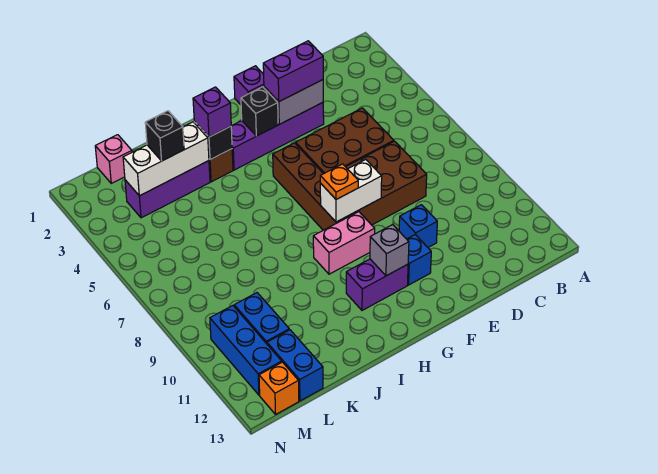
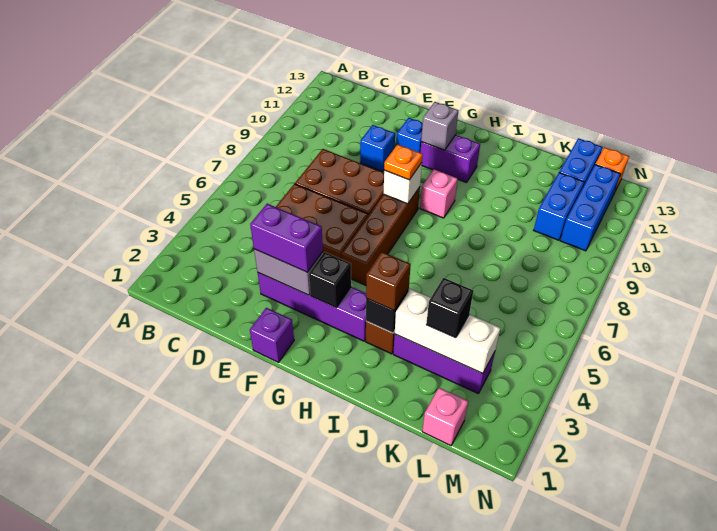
white 1x2 brick [320,160,382,222] -> white 1x1 brick [383,163,422,204]
pink 1x2 brick [313,212,375,274] -> pink 1x1 brick [420,169,458,218]
purple 1x1 brick [193,87,231,137] -> brown 1x1 brick [366,252,411,310]

